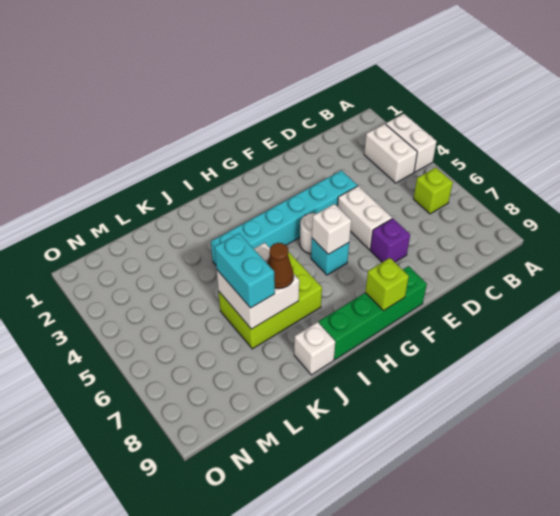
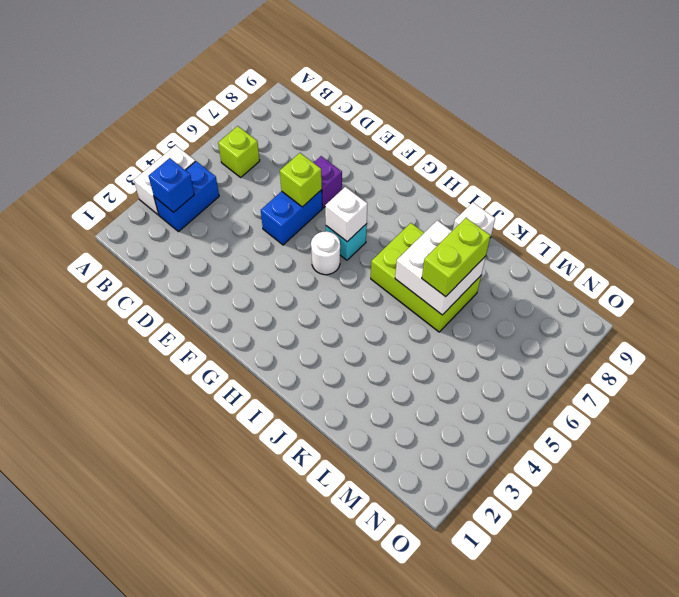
white 1x2 brick [364,124,417,183] -> blue 1x2 brick [154,161,219,232]
none -> blue 1x1 brick [148,158,194,212]
cyan 1x6 brick [211,170,357,265] -> none
white 1x2 brick [338,186,392,250] -> blue 1x2 brick [261,190,322,245]
green 1x4 brick [319,266,427,360] -> none
lime 1x1 brick [365,258,409,311] -> lime 1x1 brick moved to [280,153,322,207]
brown 1x1 cone [267,243,294,289] -> none
cyan 1x2 brick [215,233,275,308] -> lime 1x2 brick [422,218,491,297]

